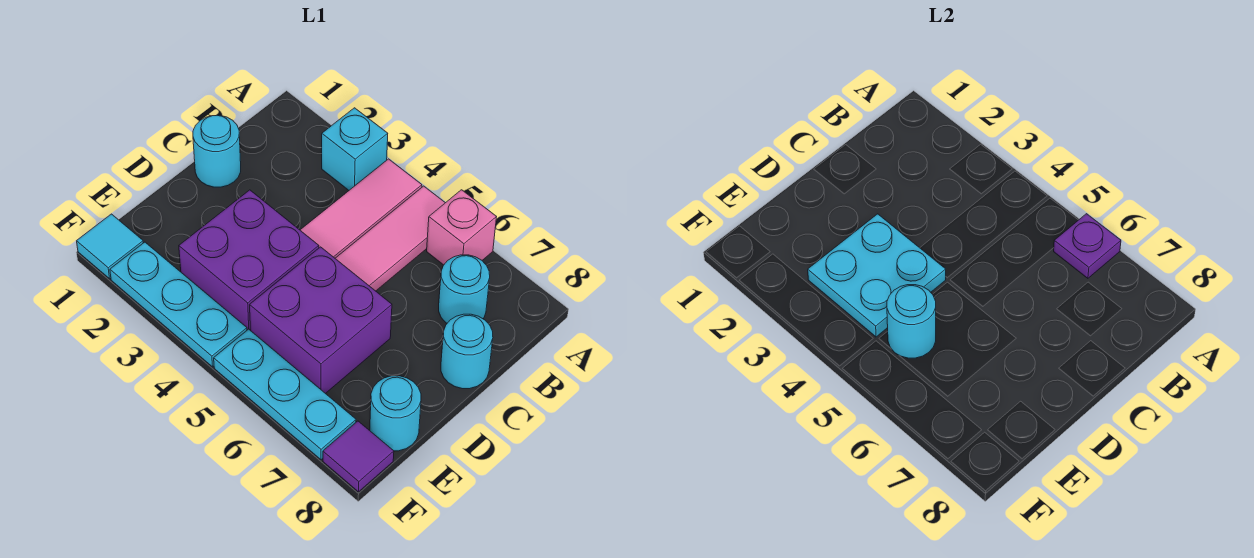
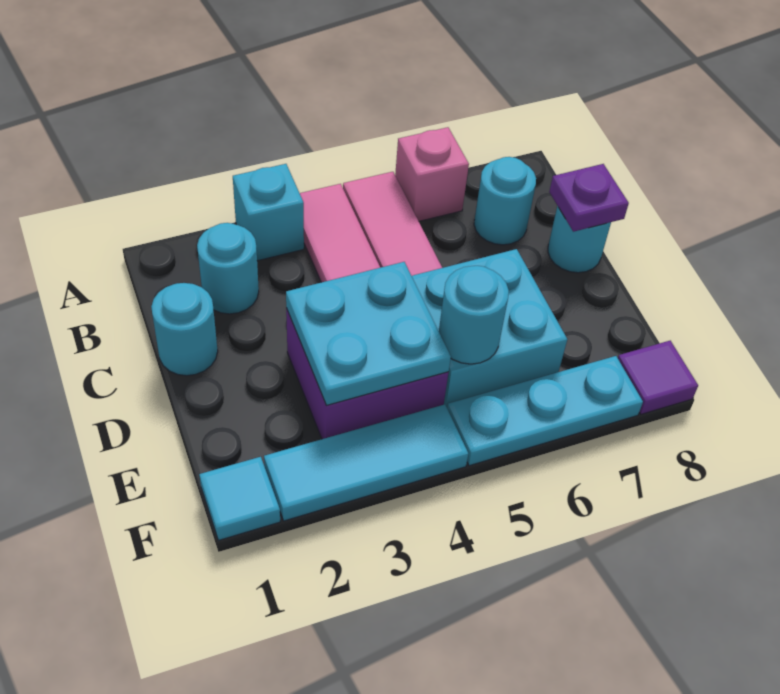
purple 1x1 plate [1054,214,1121,278] -> purple 1x1 plate moved to [549,164,629,232]
purple 2x2 brick [250,247,392,394] -> cyan 2x2 brick [412,249,567,407]
cyan 1x1 round brick [370,376,421,451] -> cyan 1x1 round brick moved to [197,223,259,314]
cyan 1x3 plate [110,242,247,367] -> cyan 1x3 tile [264,404,468,521]

